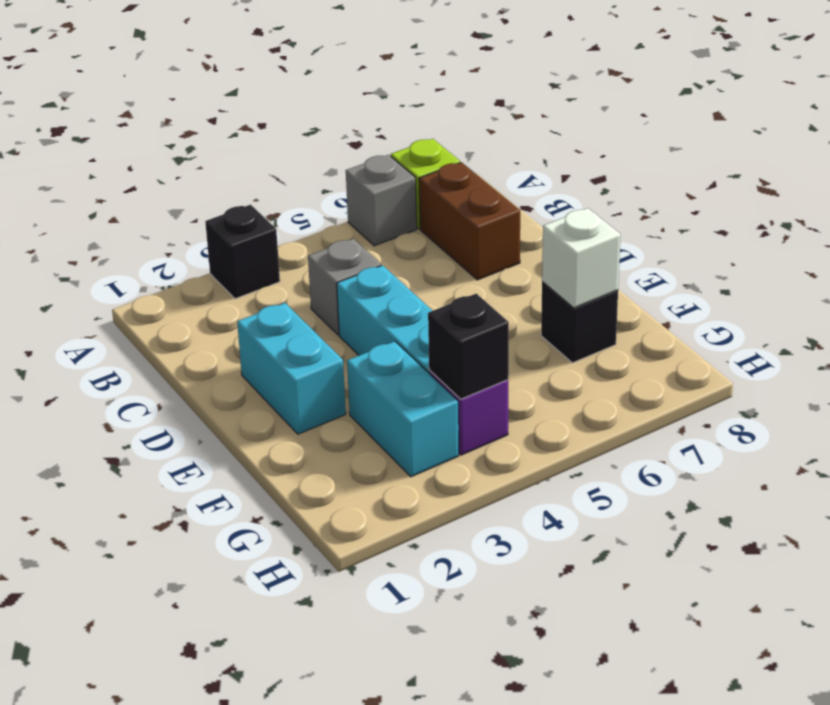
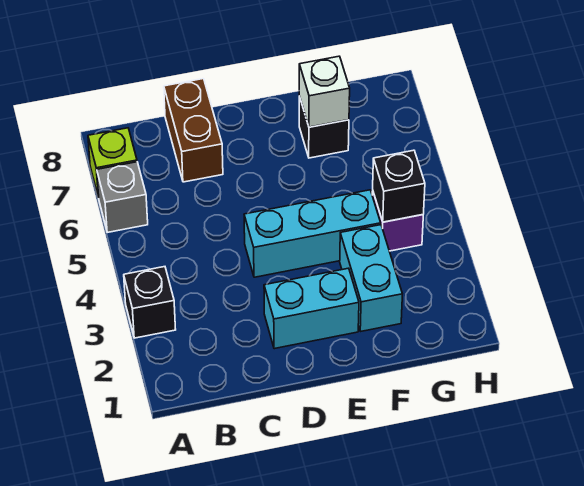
brown 1x2 brick [419,162,520,280] -> brown 1x2 brick turned to [164,79,223,182]
grey 1x1 brick [308,239,381,335] -> none
cyan 1x2 brick [347,341,459,477] -> cyan 1x2 brick turned to [340,225,402,331]

